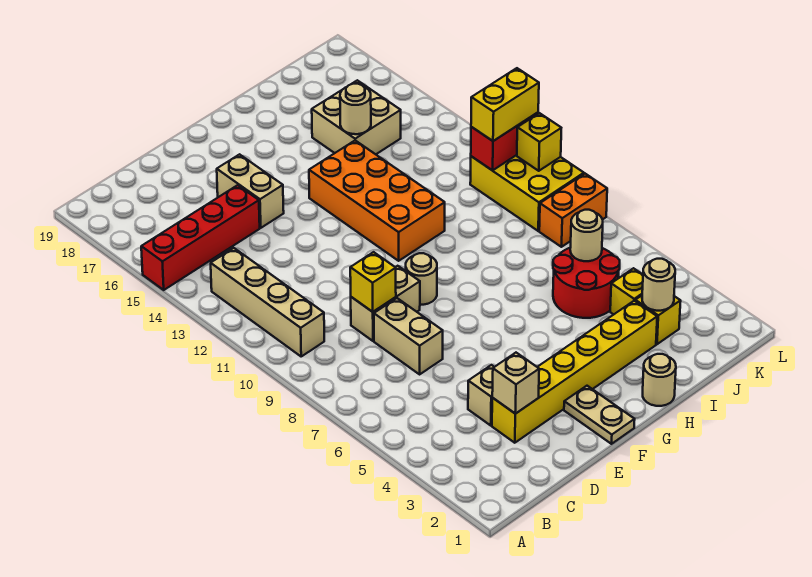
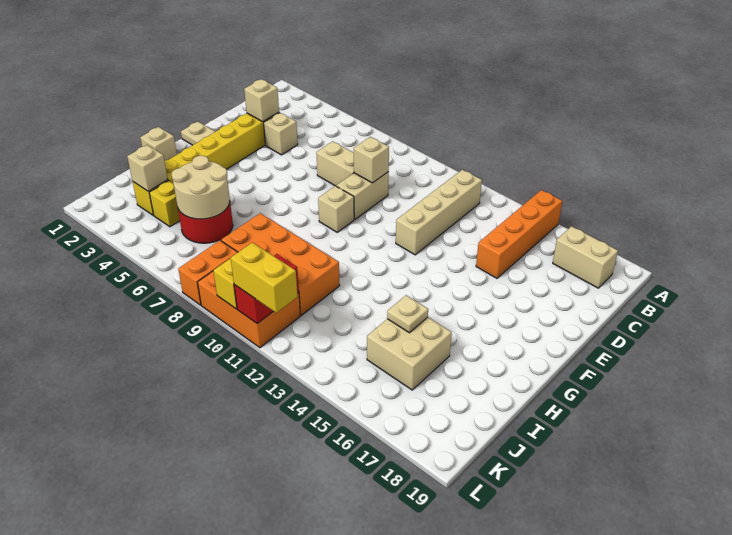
red 1x4 brick [141,185,260,290] -> orange 1x4 brick [476,190,562,278]
tan 1x4 brick [211,248,324,356] -> tan 1x4 brick turned to [396,170,482,255]
yellow 1x1 brick [350,252,396,312] -> tan 1x1 brick [354,137,389,183]
tan 1x2 brick [217,154,284,228] -> tan 1x2 brick moved to [553,226,618,288]
tan 1x1 round brick [406,253,437,305] -> tan 1x1 brick [318,186,354,232]
orange 2x4 brick [309,141,445,261] -> orange 2x4 brick moved to [221,213,340,315]
tan 1x1 round brick [643,354,676,406] -> tan 1x1 brick [140,127,177,161]
tan 1x1 round brick [340,84,371,134] -> tan 1x1 plate [387,295,428,333]
tan 1x1 round brick [642,259,675,311] -> tan 1x1 brick [127,145,168,191]
tan 1x1 round brick [570,210,603,261] -> tan 2x2 round brick [171,156,230,219]
yellow 2x3 brick [470,155,584,231] -> orange 2x3 brick [197,271,300,348]
yellow 1x2 brick [471,68,539,141] -> yellow 1x2 brick turned to [231,242,298,313]

